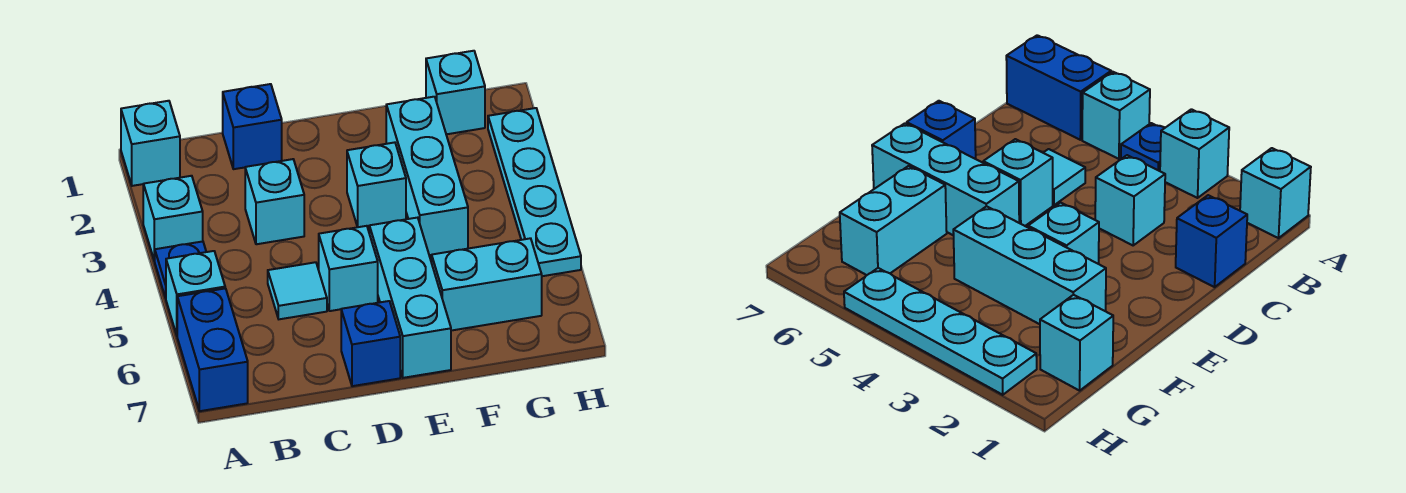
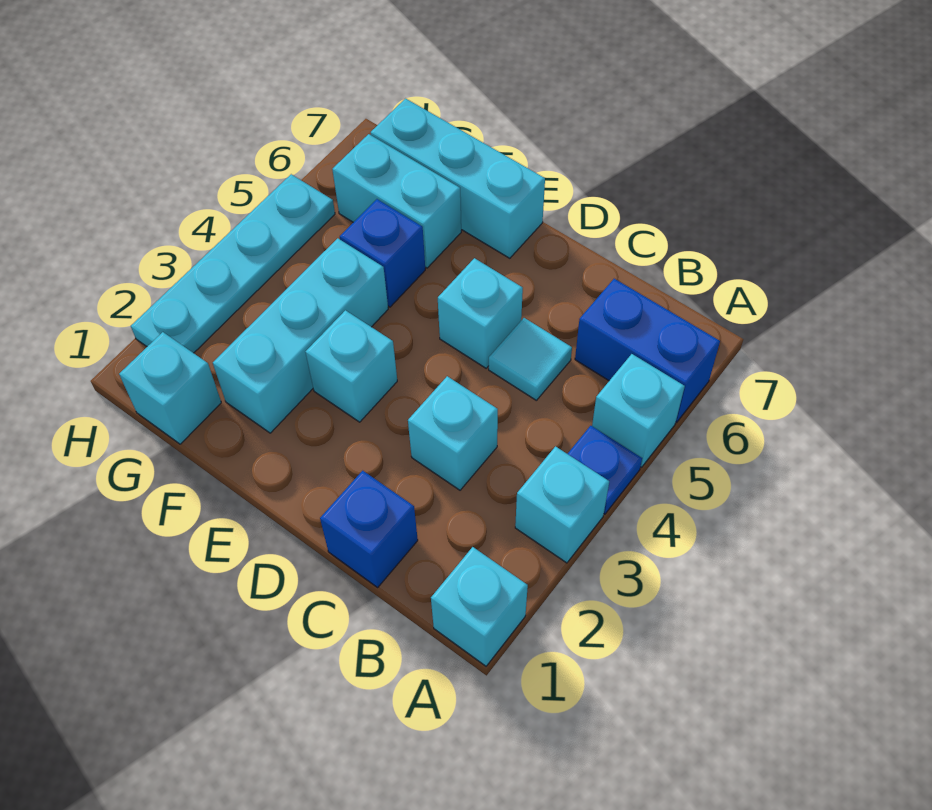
blue 1x2 brick [177,288,248,411] -> blue 1x2 brick turned to [575,279,720,422]
blue 1x1 brick [341,301,400,386] -> blue 1x1 brick moved to [340,199,425,307]
cyan 1x3 brick [369,218,451,378] -> cyan 1x3 brick turned to [370,99,545,258]

